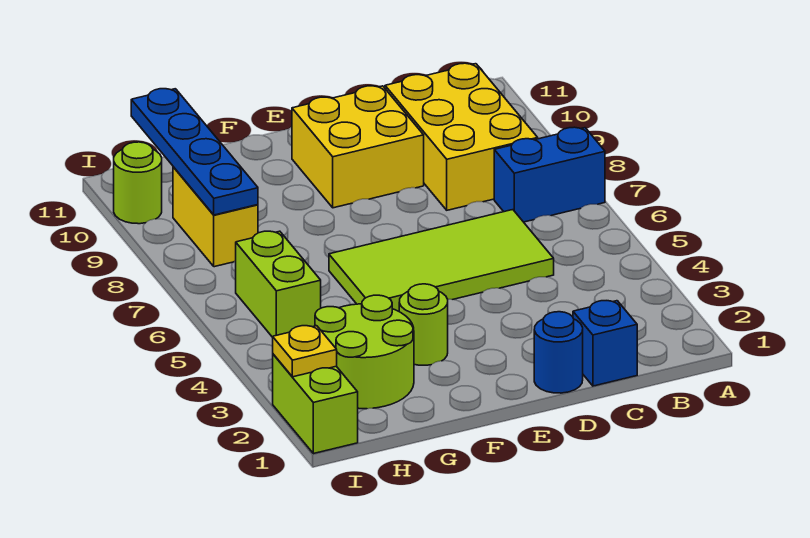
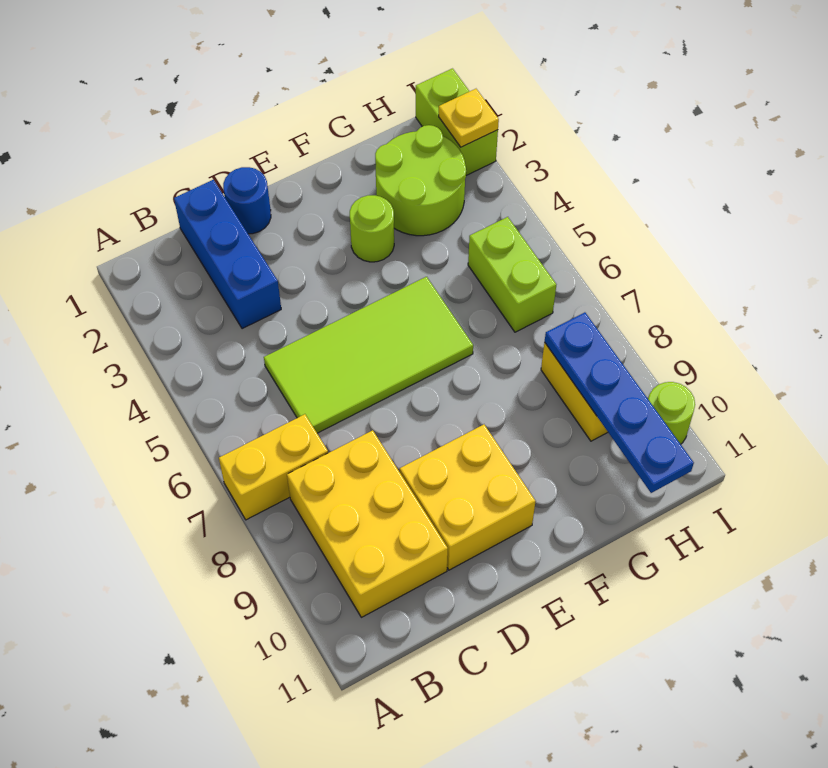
blue 1x2 brick [494,127,605,222] -> yellow 1x2 brick [219,414,328,520]
blue 1x1 brick [573,301,637,386] -> blue 1x3 brick [174,180,281,329]

